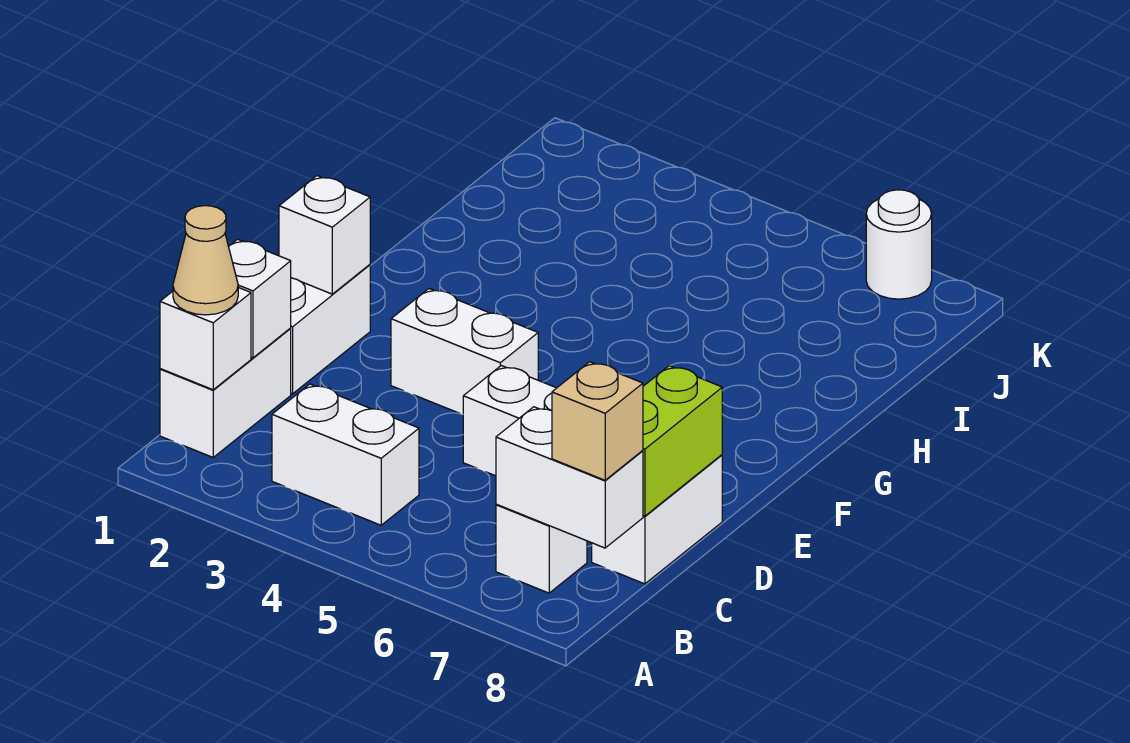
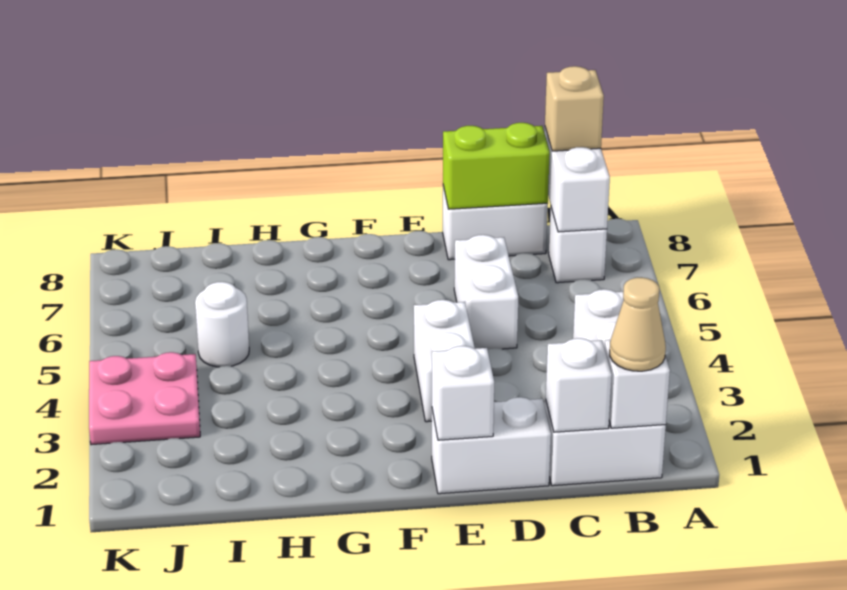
none -> pink 2x2 plate [89,352,200,445]
white 1x1 round brick [866,190,932,299] -> white 1x1 round brick moved to [195,282,249,367]

